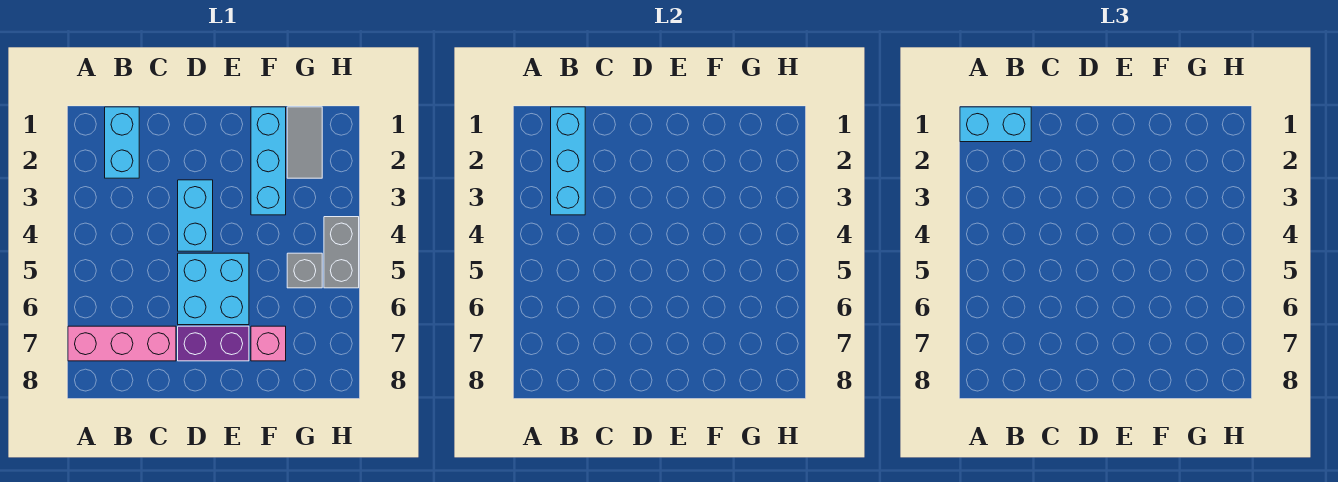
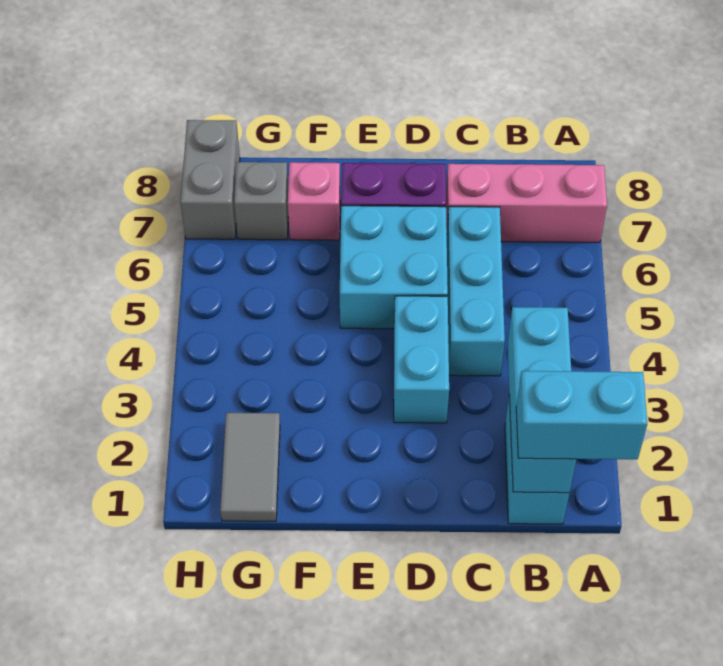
cyan 1x3 brick [251,107,286,215] -> cyan 1x3 brick moved to [447,207,505,376]
grey 1x1 brick [287,253,322,288] -> grey 1x1 brick moved to [234,162,288,240]
grey 1x2 brick [324,217,359,288] -> grey 1x2 brick moved to [181,120,240,239]

